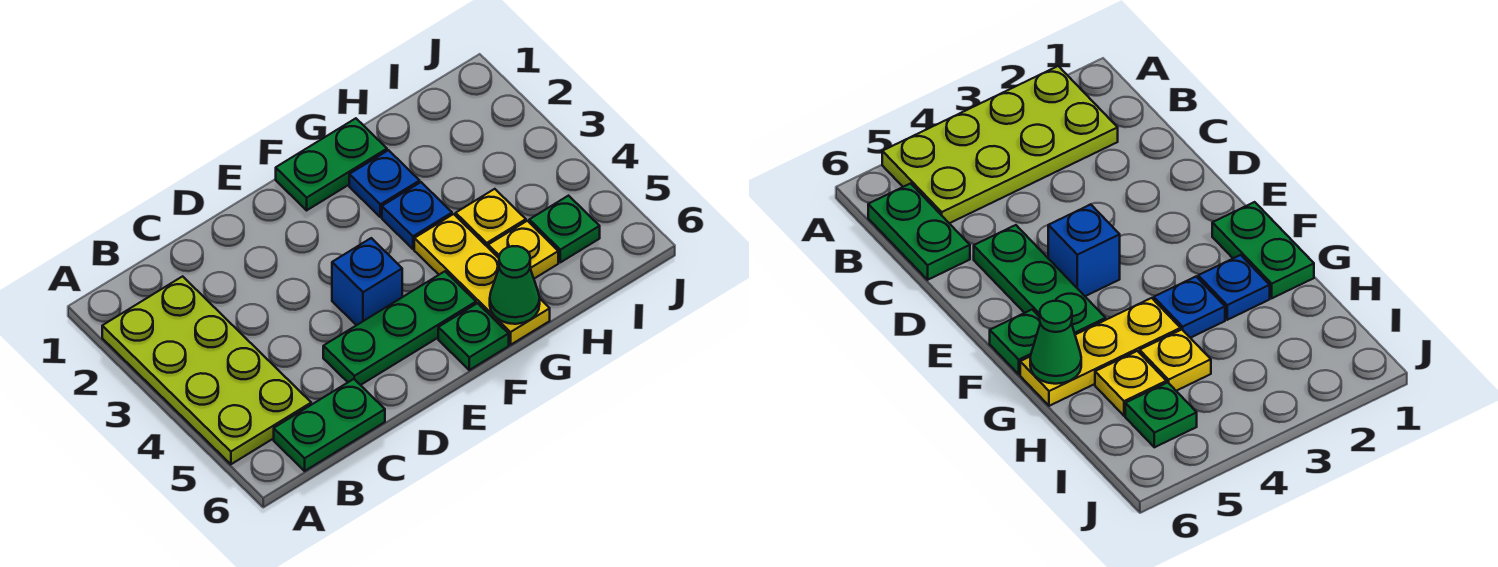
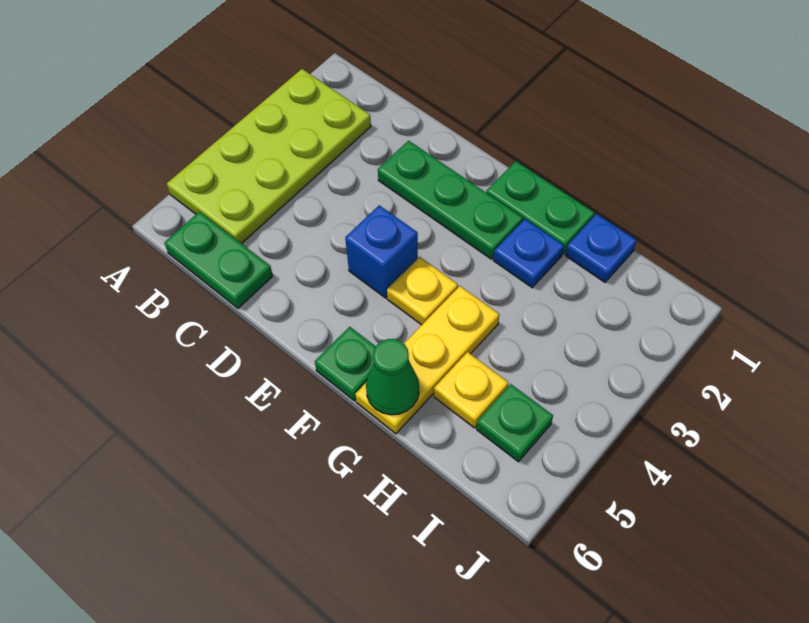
green 1x3 plate [323,271,476,385] -> green 1x3 plate moved to [378,141,523,259]
blue 1x1 plate [382,182,452,249] -> blue 1x1 plate moved to [565,214,637,282]
yellow 1x1 plate [456,189,526,247] -> yellow 1x1 plate moved to [387,257,458,325]

